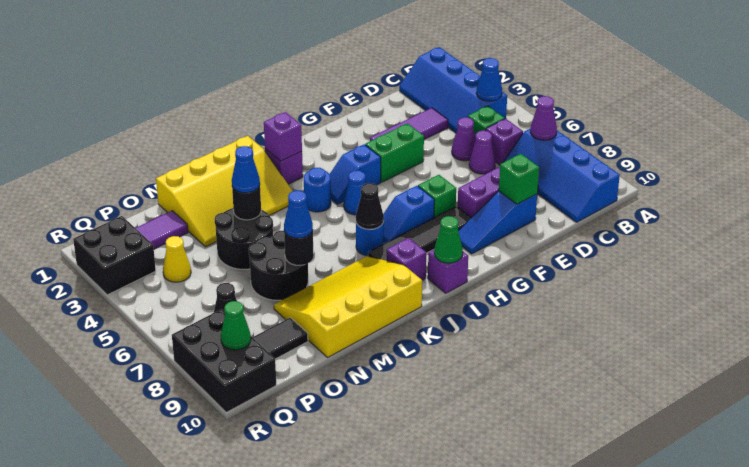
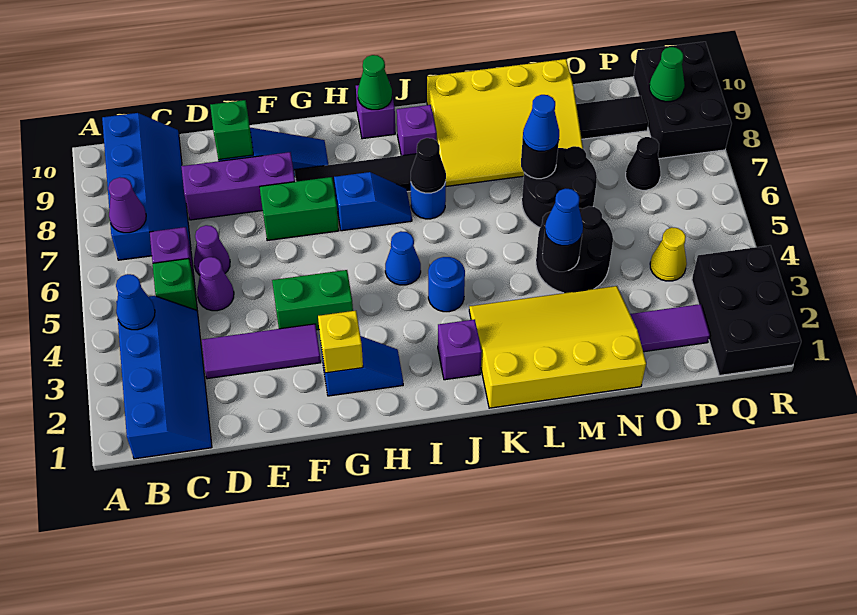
none -> yellow 1x1 brick [318,311,363,373]
green 1x1 brick [418,175,456,218] -> green 1x2 brick [260,177,339,241]
blue 1x2 slope [330,144,381,204] -> blue 1x2 slope moved to [321,336,403,396]
purple 1x1 brick [264,112,302,161] -> none
black 2x2 brick [73,216,156,295] -> black 2x3 brick [692,245,801,375]

